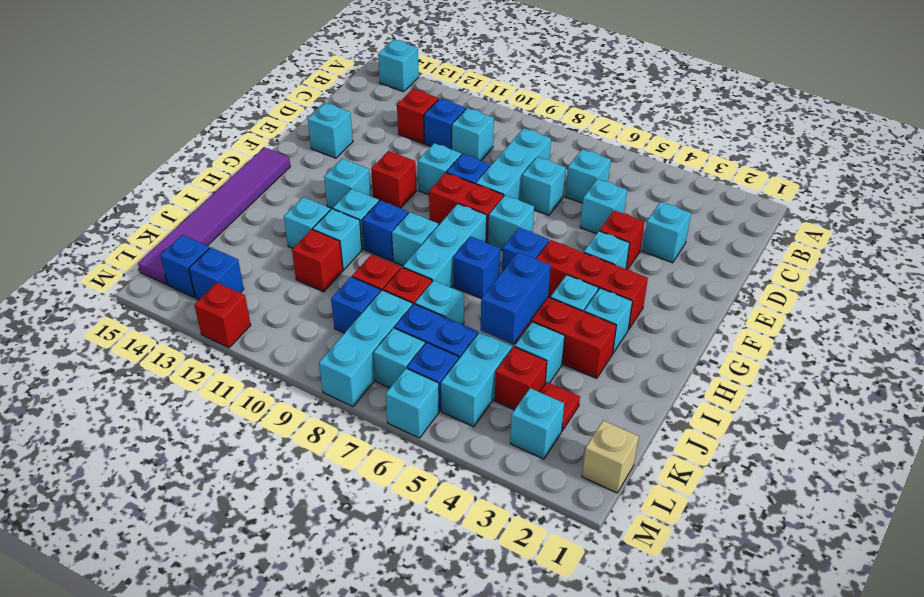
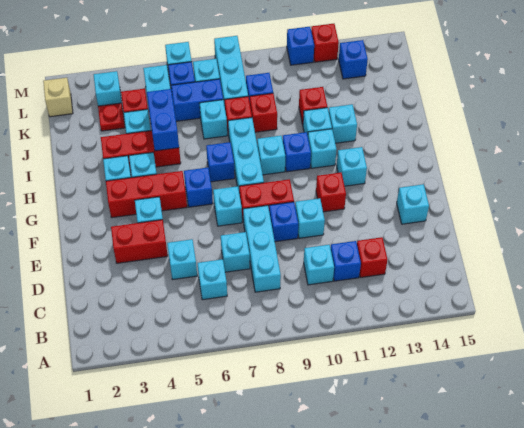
cyan 1x1 brick [378,39,419,92] -> none
cyan 1x1 brick [642,202,691,263] -> none
red 1x1 brick [599,210,644,269] -> red 1x2 brick [111,220,168,263]
purple 1x6 tile [138,147,290,284] -> none
blue 1x1 brick [160,235,209,297] -> blue 1x1 brick moved to [287,27,314,65]

